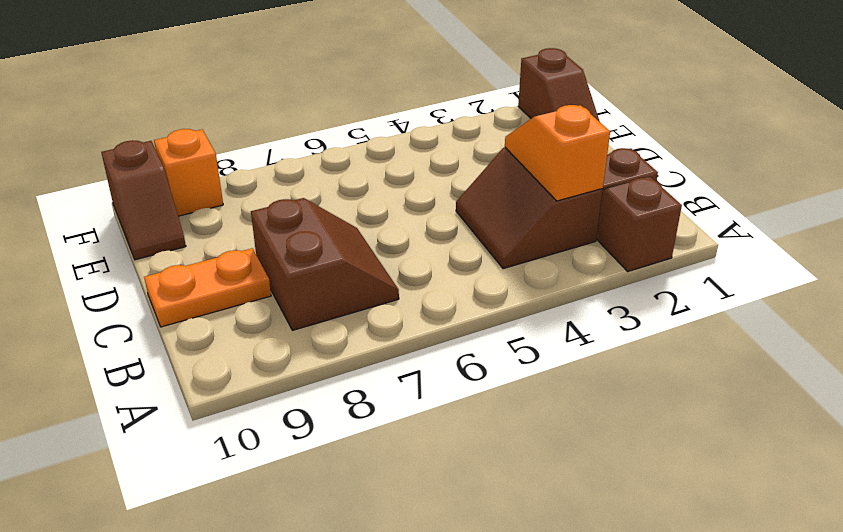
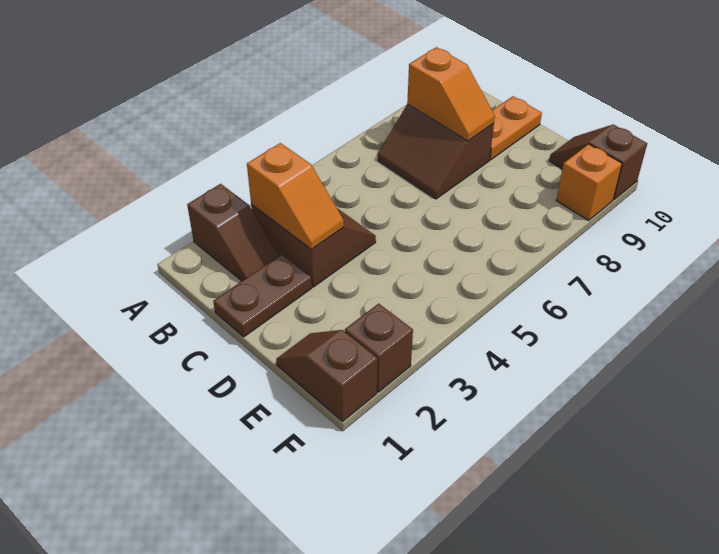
none -> orange 1x2 slope [407,47,495,141]
none -> brown 1x1 brick [345,304,413,392]

